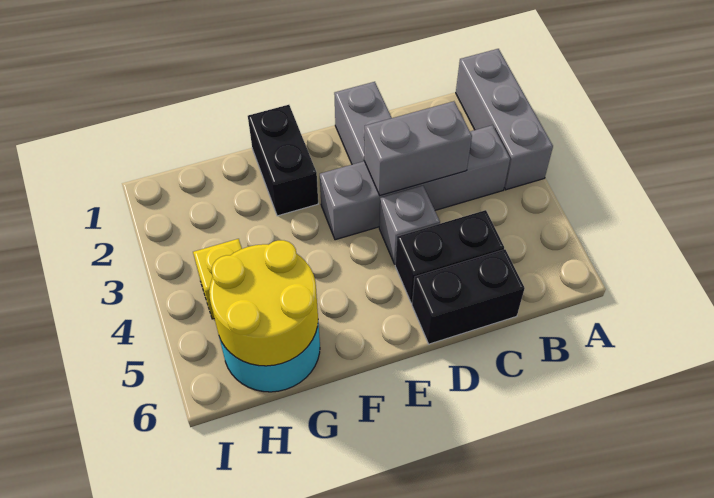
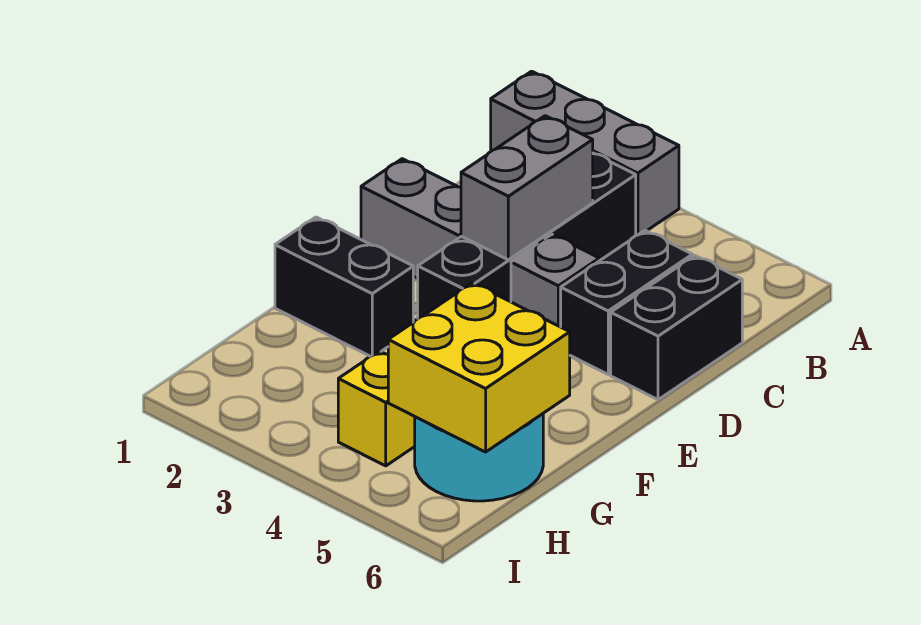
grey 1x4 brick [320,125,510,240] -> black 1x4 brick [418,153,636,318]
yellow 2x2 round brick [209,240,318,366] -> yellow 2x2 brick [388,283,570,452]

